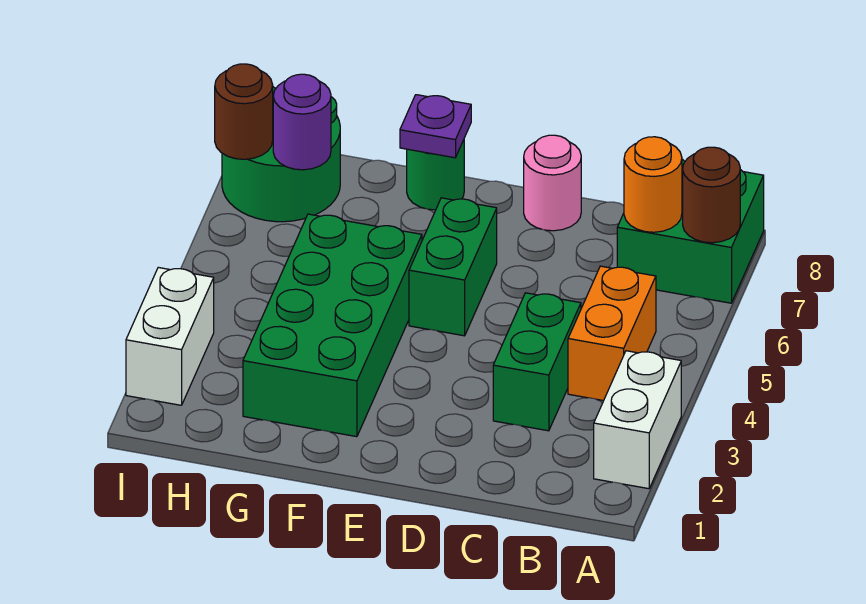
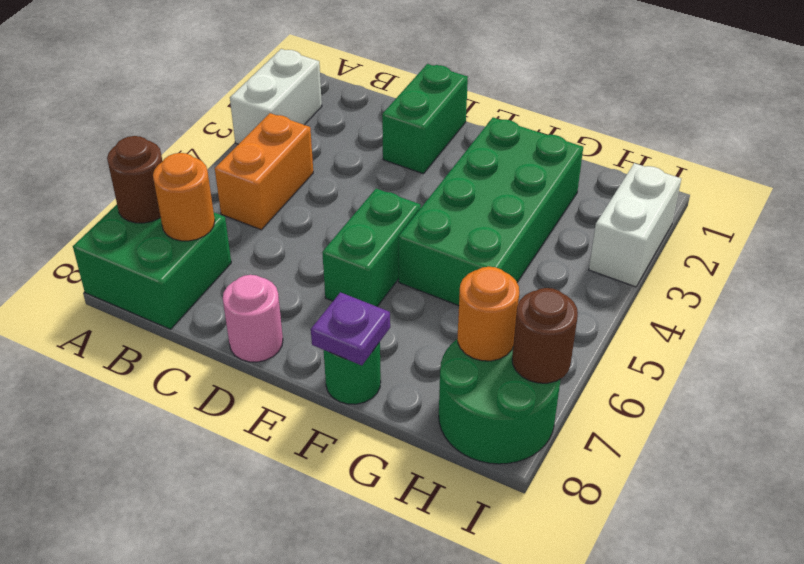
green 1x2 brick [493,293,581,431] -> green 1x2 brick moved to [382,64,468,174]
purple 1x1 round brick [273,74,331,170] -> orange 1x1 round brick [458,267,519,361]

